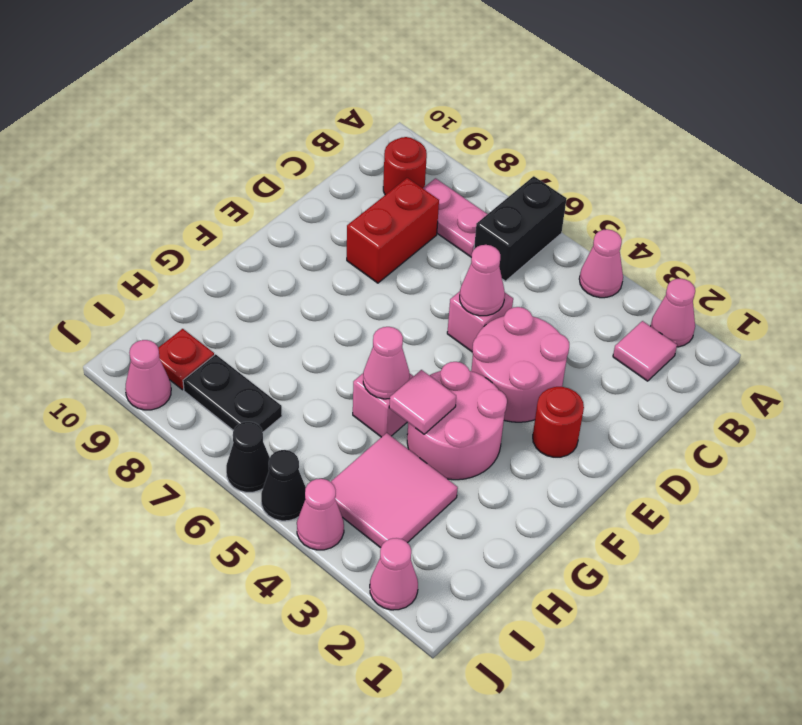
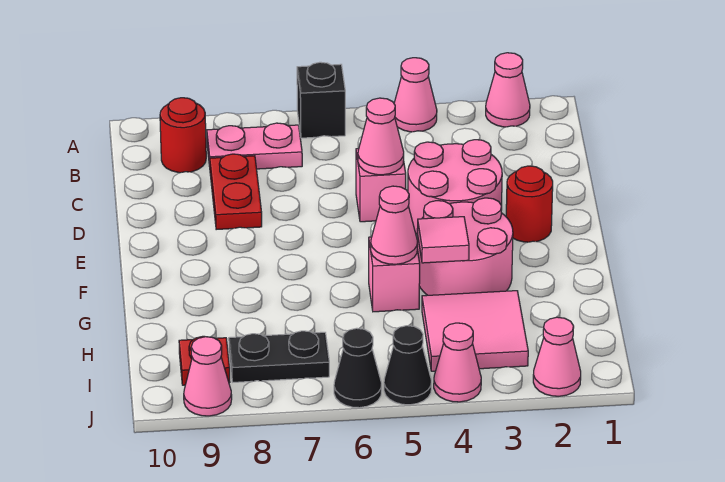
black 1x2 brick [474,176,567,281] -> black 1x1 brick [297,62,345,138]
pink 1x1 tile [613,321,677,381] -> none
red 1x2 brick [347,178,439,283] -> red 1x2 plate [210,154,262,230]

